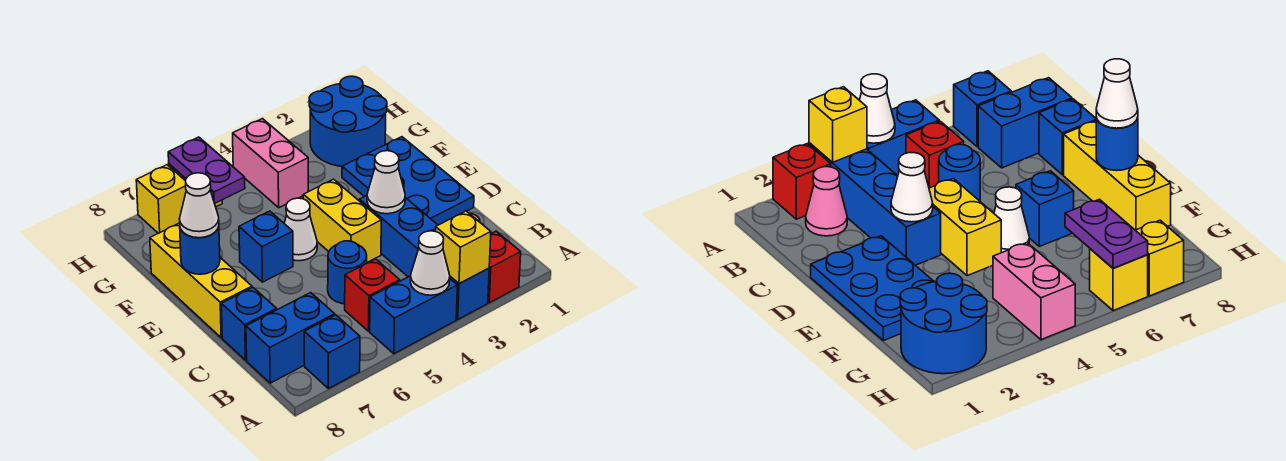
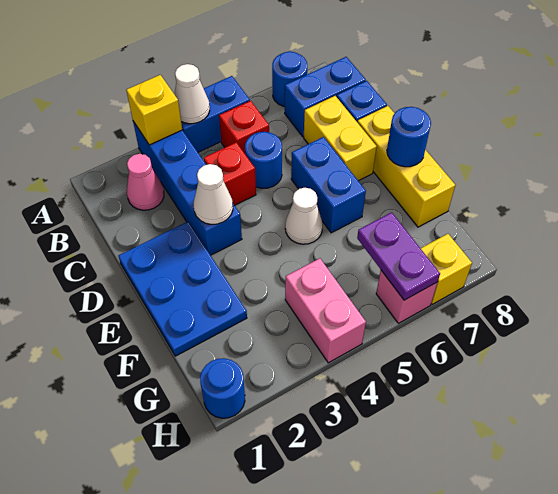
red 1x1 brick [488,231,521,303] -> red 1x1 brick moved to [204,142,256,205]
blue 1x1 brick [304,315,360,389] -> blue 1x1 round brick [272,51,307,107]
yellow 1x2 brick [303,179,381,262] -> yellow 1x2 brick moved to [304,96,377,181]
blue 1x1 brick [239,211,293,282] -> blue 1x2 brick [291,137,366,233]
white 1x1 cone [180,173,219,238] -> none
blue 2x2 round brick [309,76,387,166] -> blue 1x1 round brick [200,358,245,418]
yellow 1x1 brick [1090,249,1148,311] -> pink 1x1 brick [376,271,438,323]

